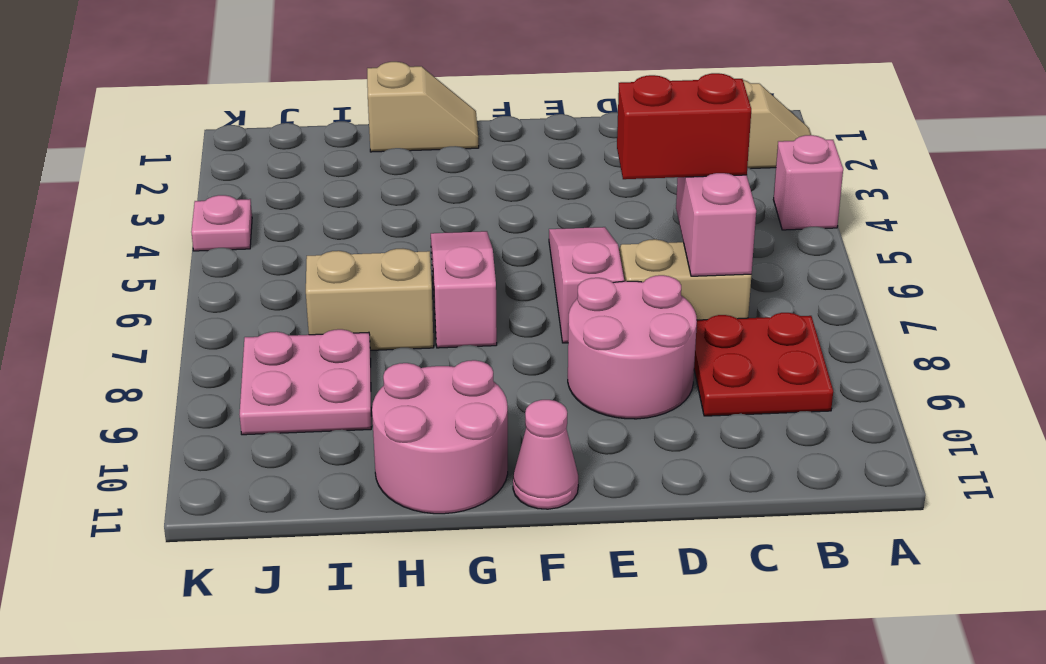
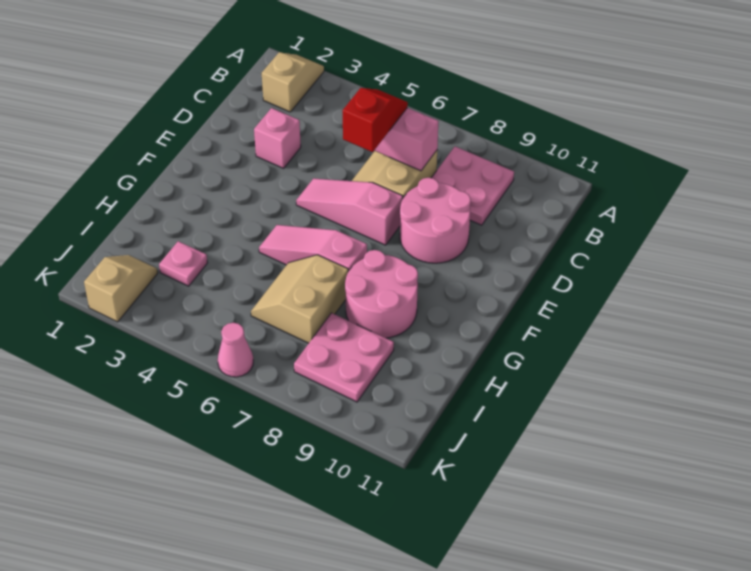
pink 1x1 brick [773,135,843,230] -> pink 1x1 brick moved to [254,108,301,168]
red 2x2 plate [694,313,833,416] -> pink 2x2 plate [432,146,514,225]
red 1x2 brick [617,73,751,179] -> red 1x2 slope [342,88,408,152]
pink 1x1 cone [513,400,578,509] -> pink 1x1 cone moved to [218,323,253,377]
tan 1x2 slope [367,62,479,152] -> tan 1x2 slope moved to [84,255,158,322]
pink 2x2 round brick [372,360,508,514] -> pink 2x2 round brick moved to [345,250,418,338]
pink 1x1 plate [191,195,252,251] -> pink 1x1 plate moved to [159,241,207,286]

